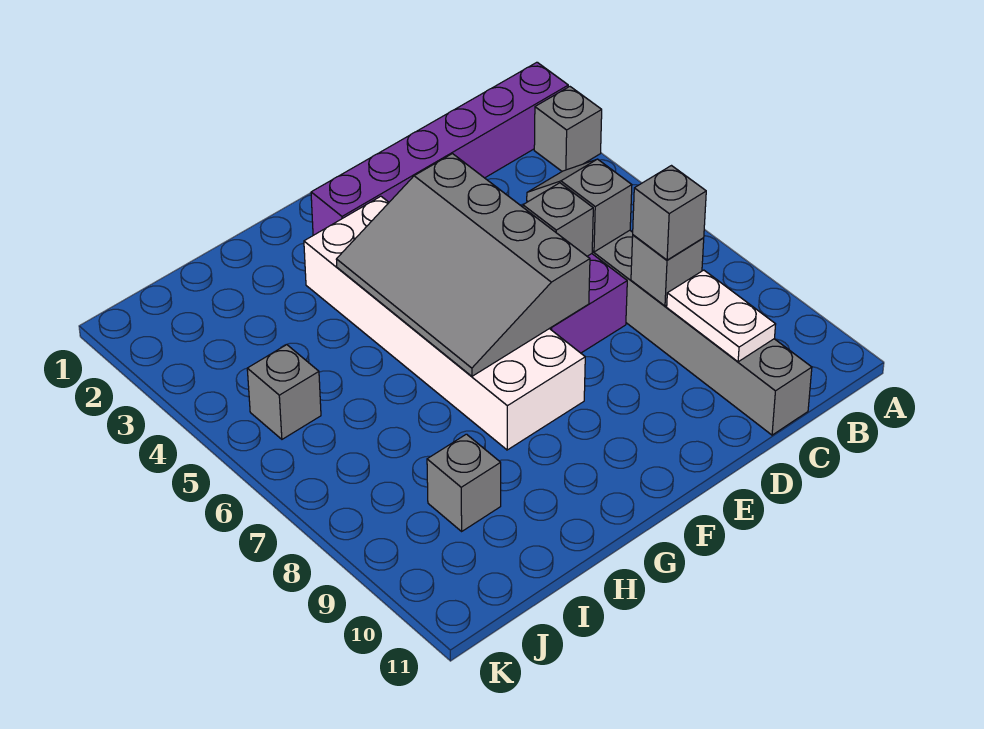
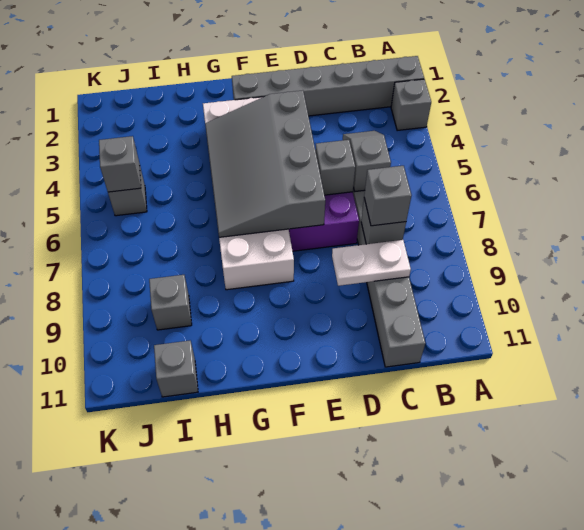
purple 1x6 brick [311,62,568,235] -> grey 1x6 brick [232,56,424,116]
white 1x2 plate [667,270,776,362] -> white 1x2 plate turned to [332,240,411,286]
none -> grey 1x1 brick [154,341,198,397]
none -> grey 1x1 brick [99,136,141,192]

